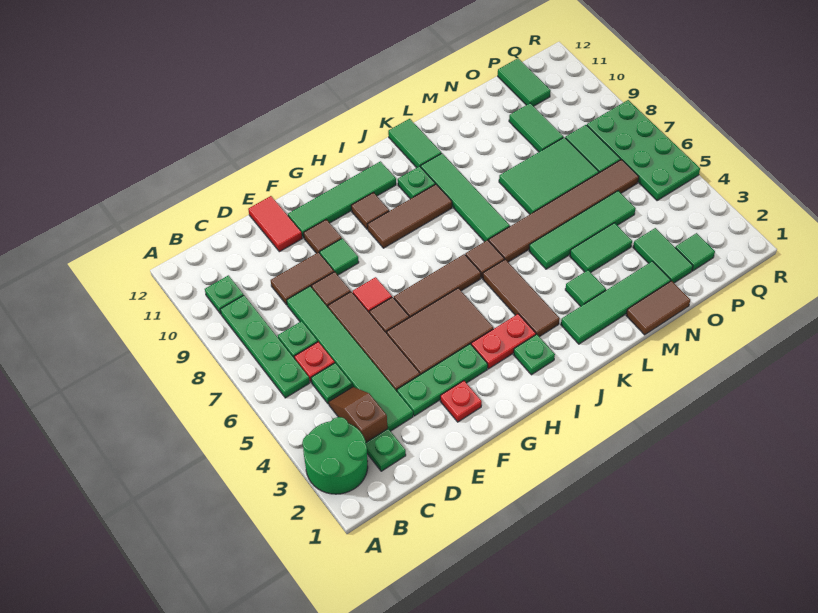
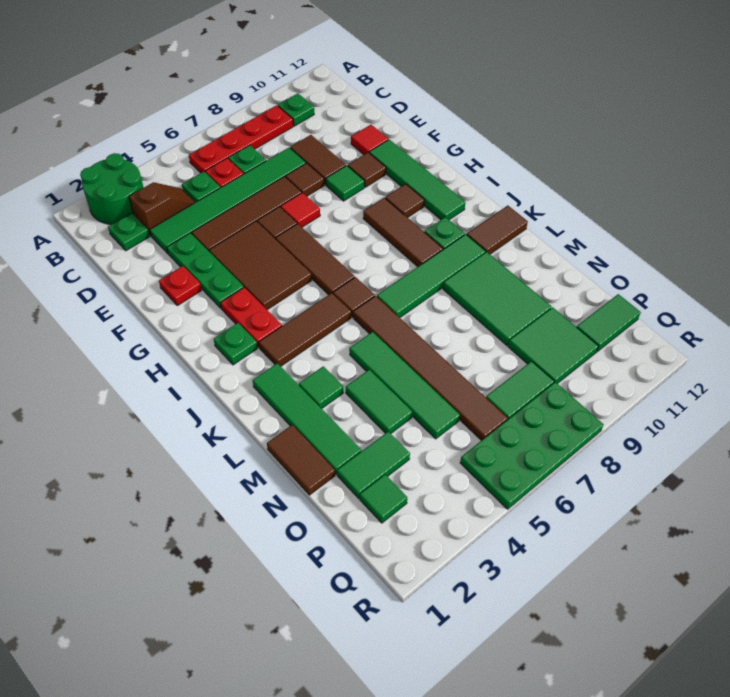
green 1x4 plate [220,295,310,398] -> red 1x4 plate [189,105,293,173]
red 1x2 tile [248,196,302,252] -> red 1x1 tile [351,125,388,155]
green 1x2 tile [388,119,441,168] -> brown 1x2 tile [467,206,528,254]
green 2x3 tile [499,137,599,214] -> green 2x3 tile moved to [443,252,551,345]
green 1x2 tile [509,103,563,152] -> green 2x2 tile [508,307,598,383]

